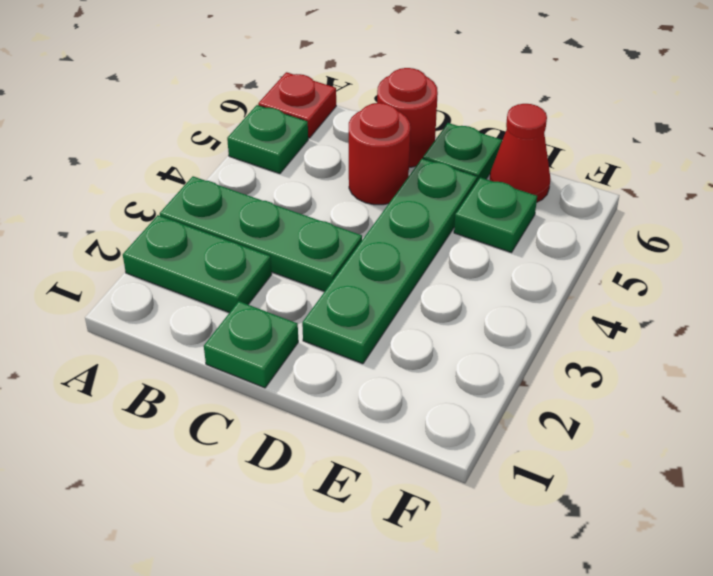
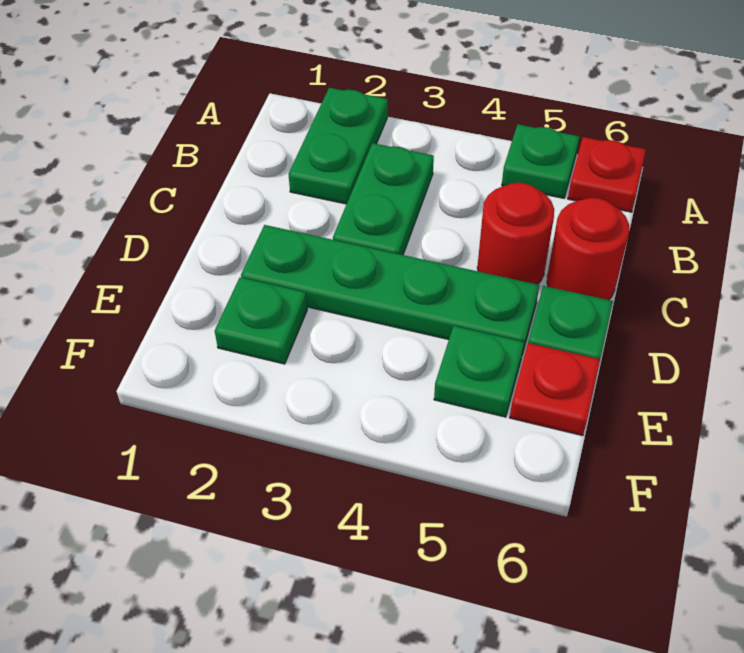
green 1x3 plate [160,176,362,291] -> green 1x2 plate [333,143,434,255]
green 1x1 plate [204,301,298,388] -> green 1x1 plate moved to [215,277,307,364]
red 1x1 cone [490,104,551,202] -> red 1x1 plate [510,343,600,436]

